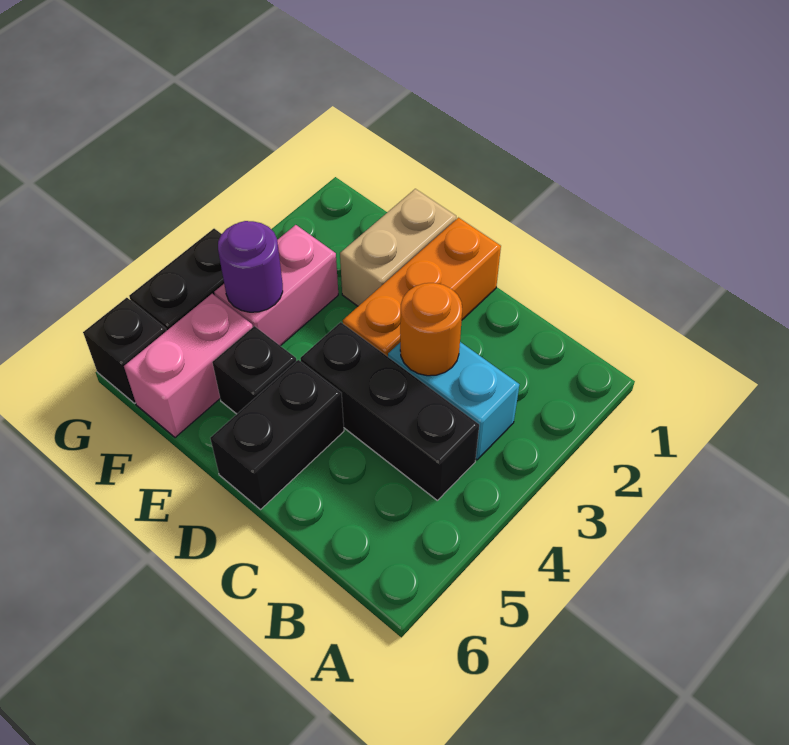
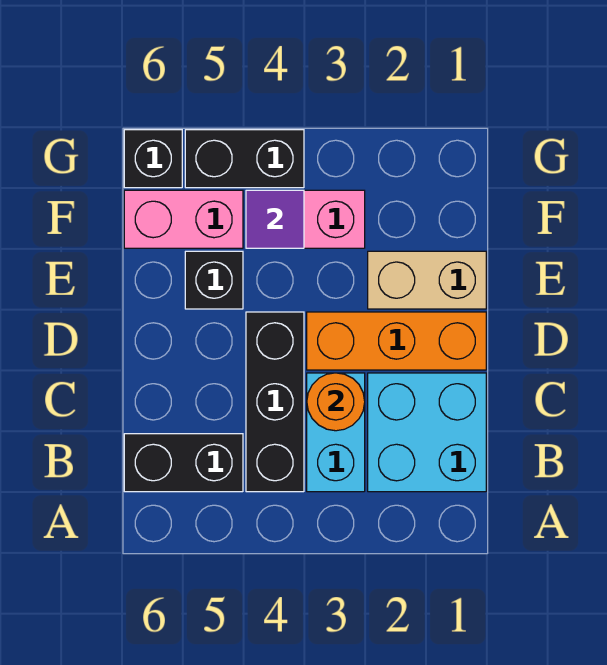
none -> cyan 2x2 brick [368,373,486,492]
black 1x2 brick [210,360,344,509] -> black 1x2 brick moved to [124,434,243,492]
purple 1x1 round brick [218,221,283,312] -> purple 1x1 tile [246,190,304,248]

